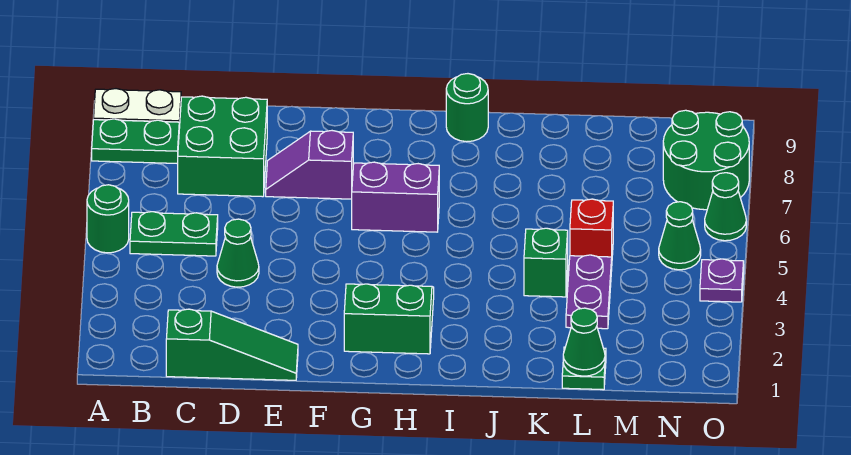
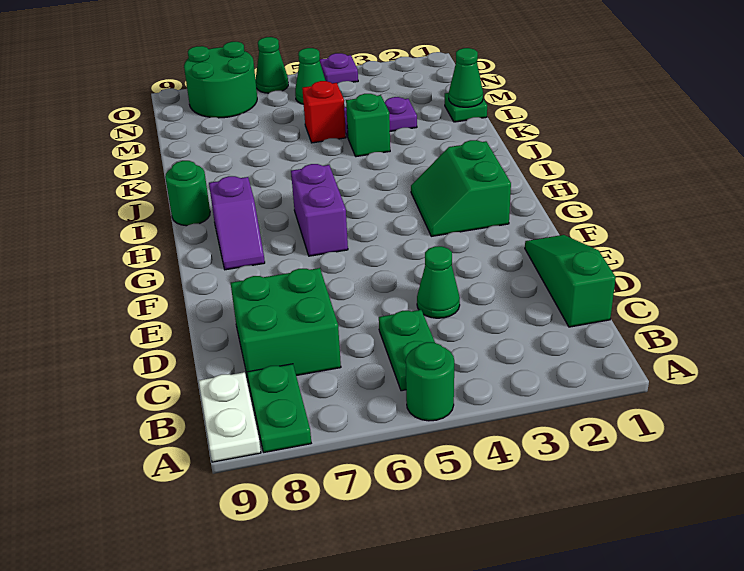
purple 1x2 slope [266,131,353,199] -> purple 1x2 slope moved to [209,176,265,270]

